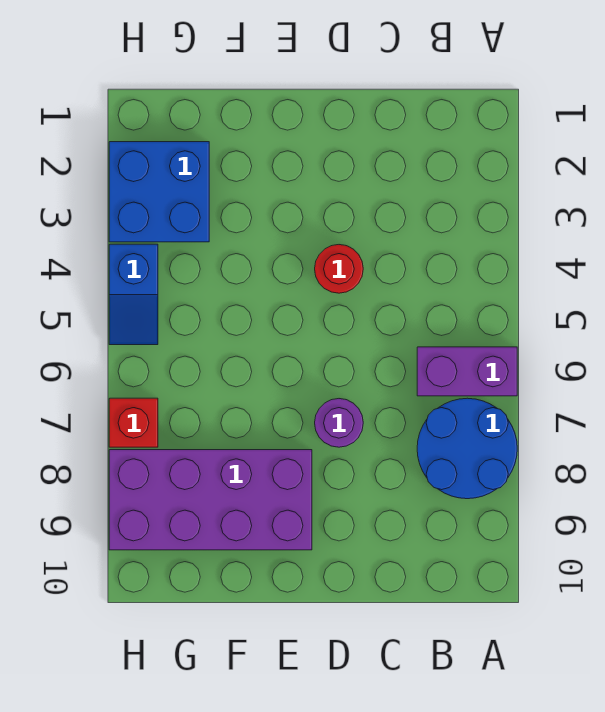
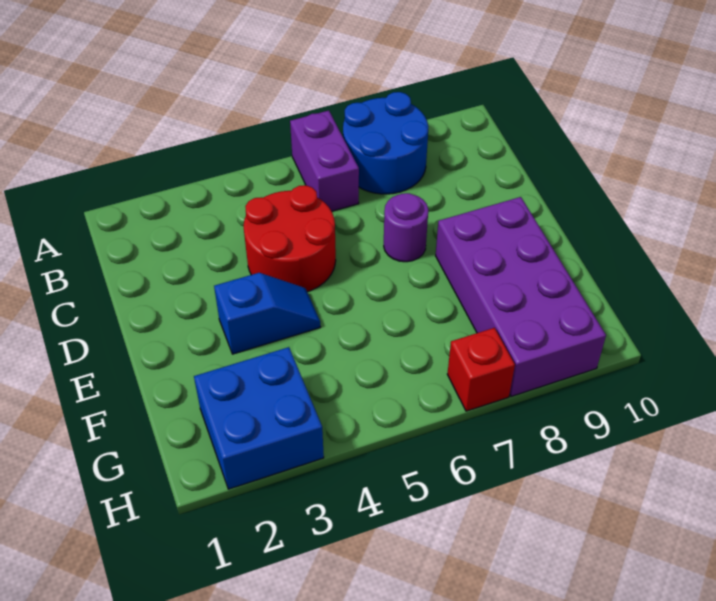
red 1x1 round brick [315,245,363,293] -> red 2x2 round brick [244,185,336,292]
blue 1x2 slope [109,244,158,345] -> blue 1x2 slope moved to [214,273,320,354]

